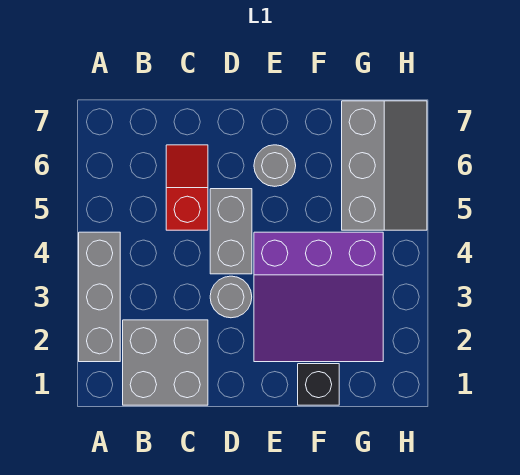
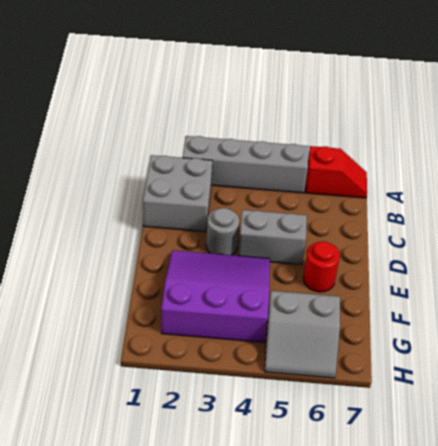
grey 1x3 brick [79,232,120,362] -> grey 1x4 brick [182,136,309,193]
red 1x2 slope [166,145,208,230] -> red 1x2 slope moved to [306,146,367,198]
purple 3x3 slope [254,232,383,362] -> purple 3x3 slope turned to [161,250,270,342]
grey 1x1 round brick [254,145,296,186] -> red 1x1 round brick [303,241,340,292]
black 1x1 brick [298,364,339,405] -> none
grey 2x3 slope [342,101,427,230] -> grey 2x2 slope [265,291,340,378]

